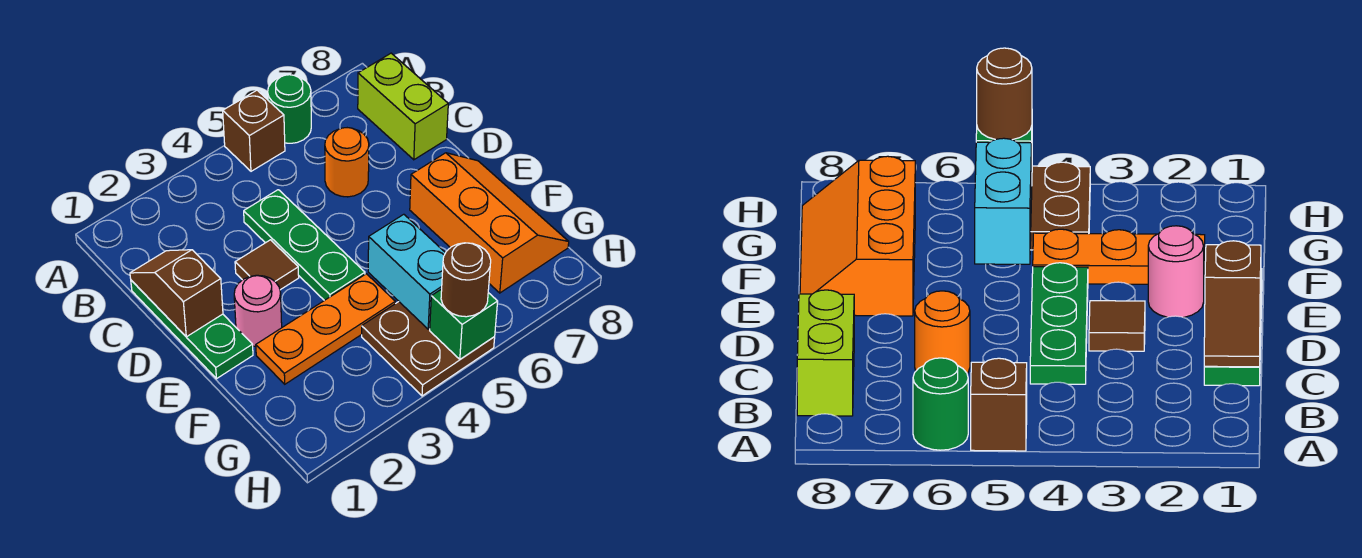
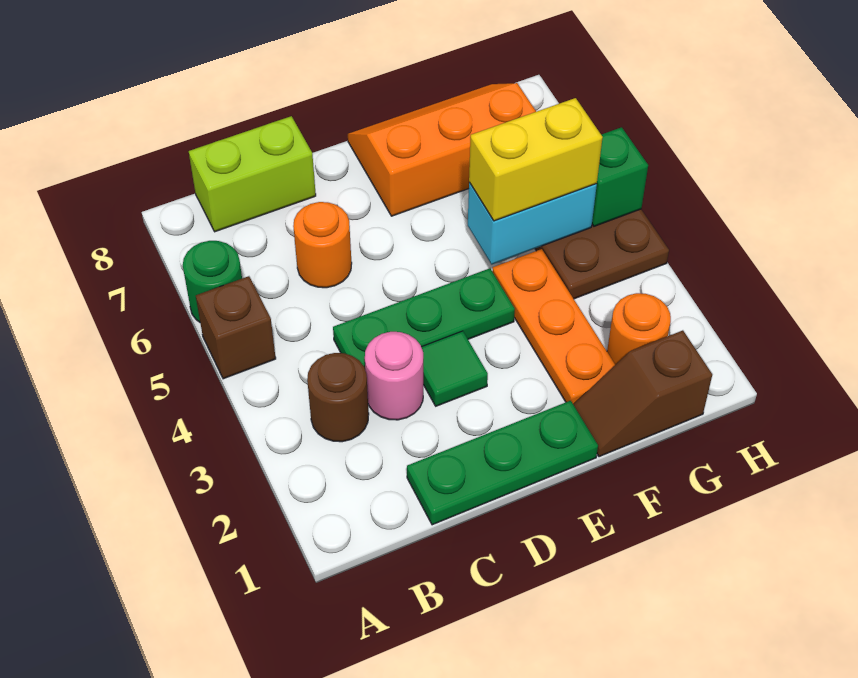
brown 1x2 slope [130,250,223,337] -> brown 1x2 slope moved to [573,330,712,457]
brown 1x1 tile [235,240,299,290] -> green 1x1 tile [422,331,488,406]
pink 1x1 round brick [234,275,282,346] -> pink 1x1 round brick moved to [365,332,423,420]
none -> yellow 1x2 brick [469,98,603,221]
none -> orange 1x1 round brick [607,293,671,365]
brown 1x1 round brick [441,243,491,317] -> brown 1x1 round brick moved to [307,353,369,442]

